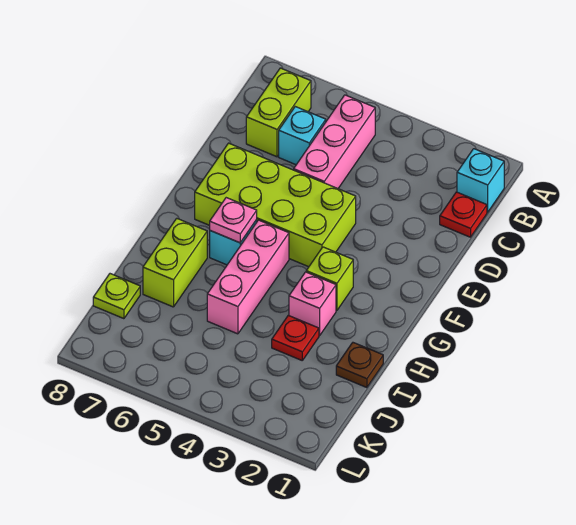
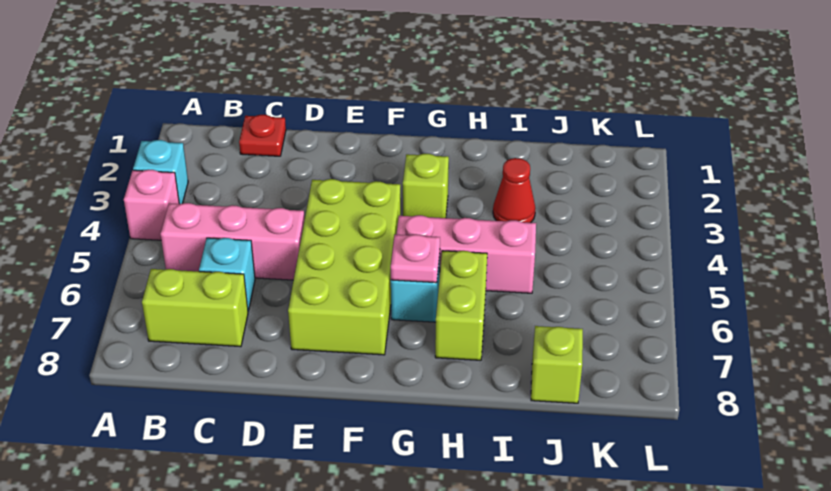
cyan 1x1 brick [457,149,504,212] -> cyan 1x1 brick moved to [133,140,188,204]
pink 1x1 brick [289,272,336,336] -> pink 1x1 brick moved to [124,170,179,240]
lime 1x2 brick [143,218,207,307] -> lime 1x2 brick turned to [435,251,487,360]
brown 1x1 plate [336,343,383,388] -> none
red 1x1 plate [272,315,319,360] -> red 1x1 cone [493,158,535,223]
lime 1x1 plate [93,274,140,319] -> lime 1x1 brick [531,326,583,403]

